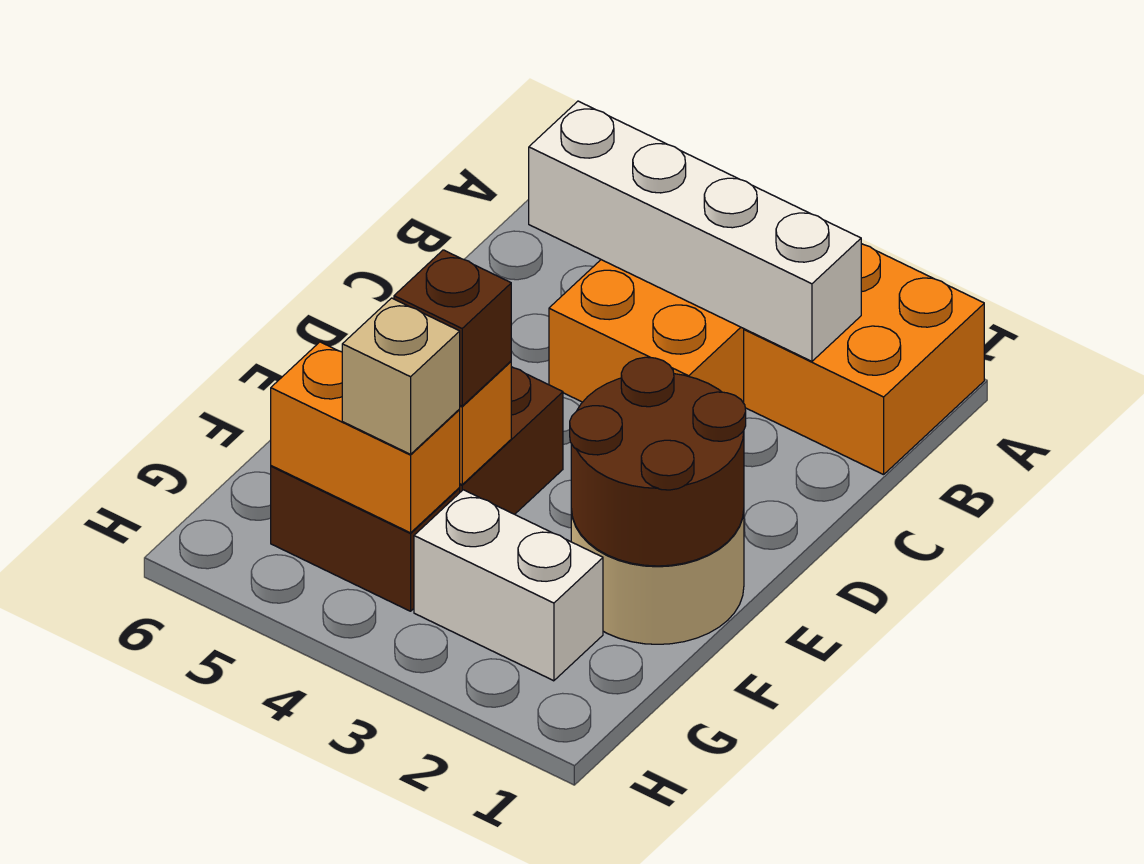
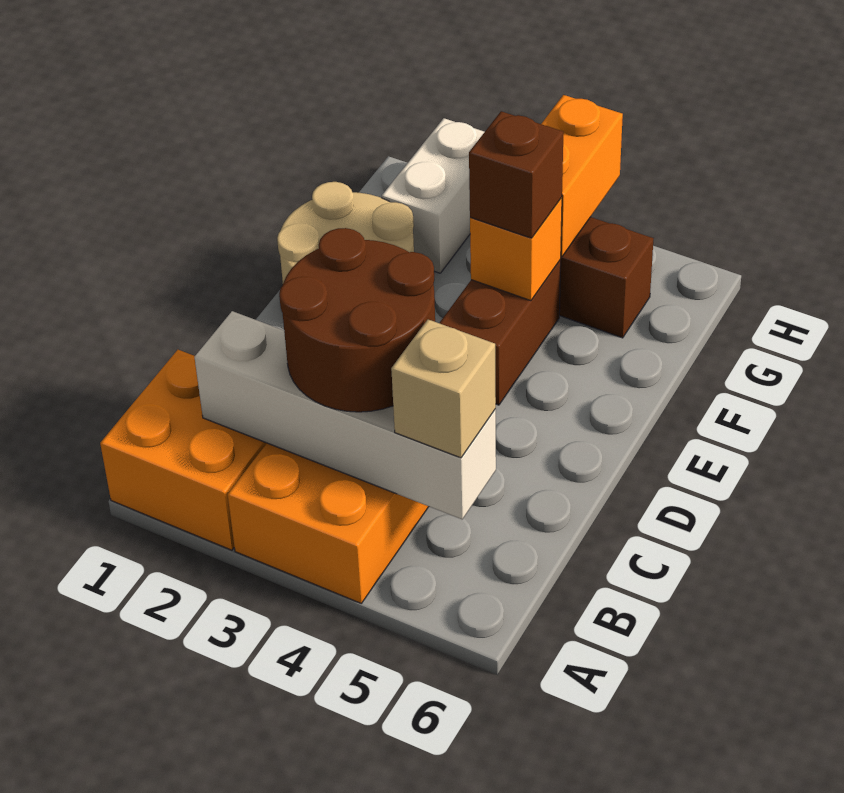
brown 2x2 round brick [570,357,746,566] -> brown 2x2 round brick moved to [279,228,435,412]
white 1x2 brick [414,490,603,681] -> white 1x2 brick turned to [382,118,484,273]
orange 1x2 brick [271,342,460,533] -> orange 1x2 brick turned to [541,95,623,257]
tan 1x1 brick [342,298,460,454] -> tan 1x1 brick moved to [391,319,496,458]

